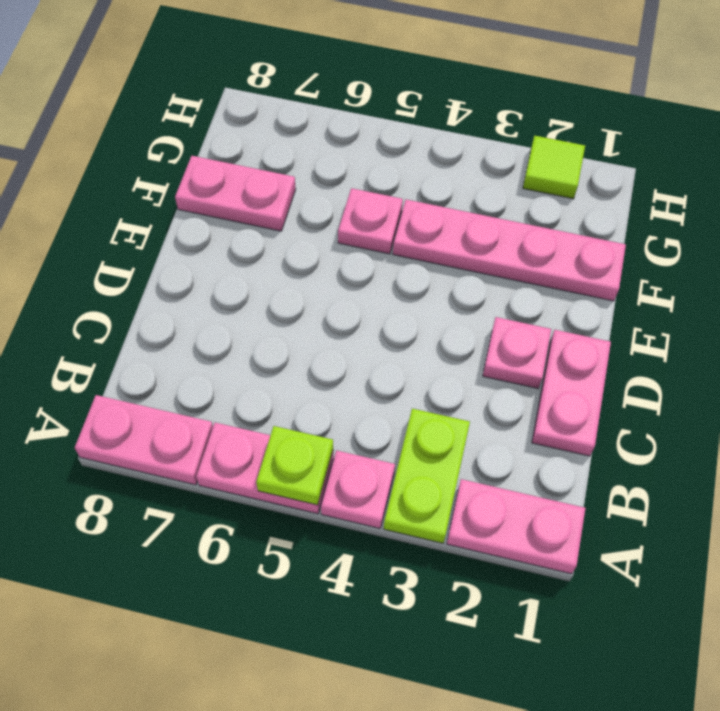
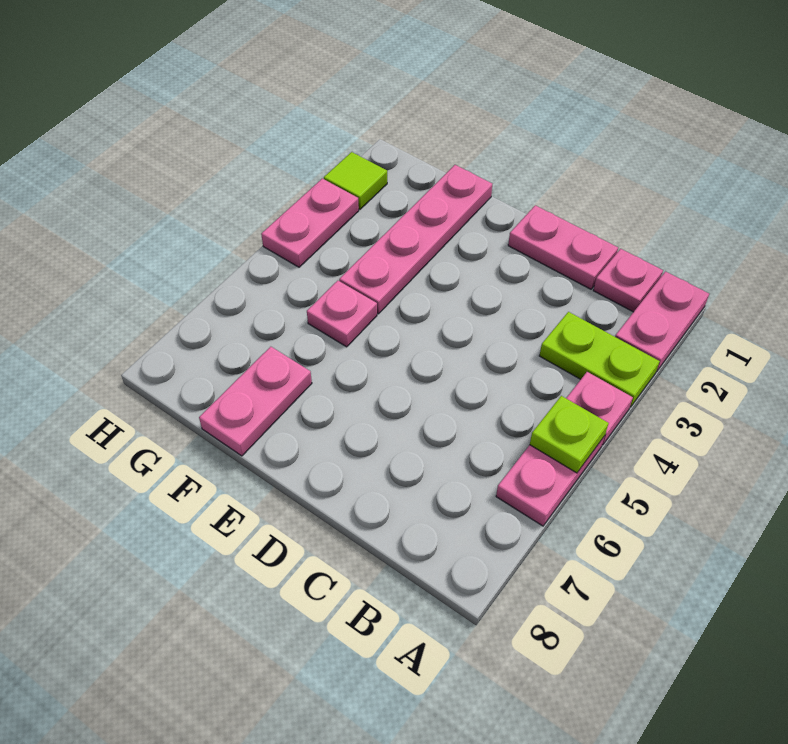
pink 1x2 plate [75,395,213,485] -> pink 1x2 plate moved to [261,178,359,267]
pink 1x1 plate [483,317,551,389] -> pink 1x1 plate moved to [593,249,663,312]

